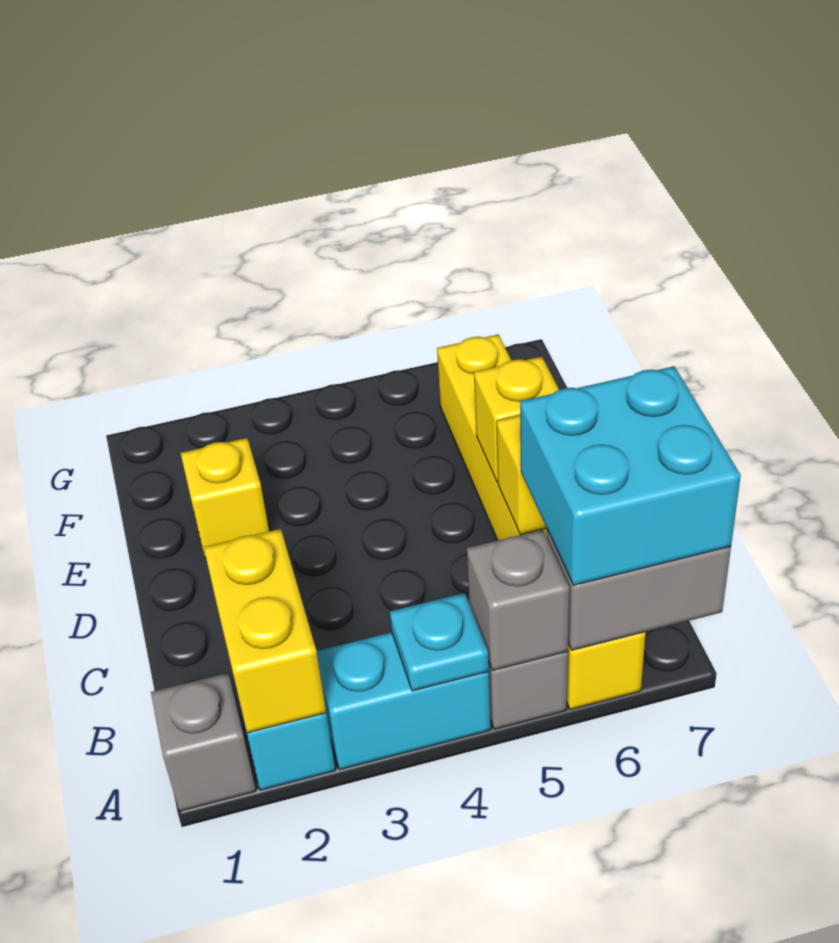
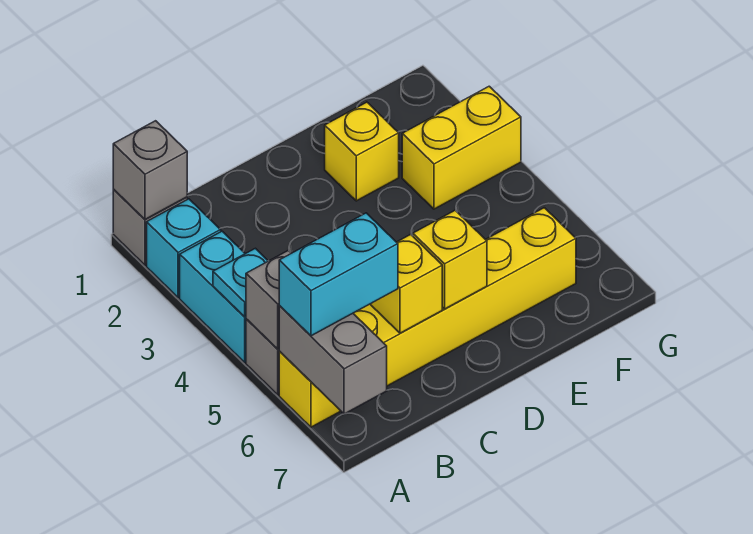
none -> grey 1x1 brick [113,121,187,219]
yellow 1x2 brick [204,529,326,733] -> yellow 1x2 brick moved to [402,86,521,209]
cyan 2x2 brick [520,366,741,585] -> cyan 1x2 brick [279,213,398,336]

